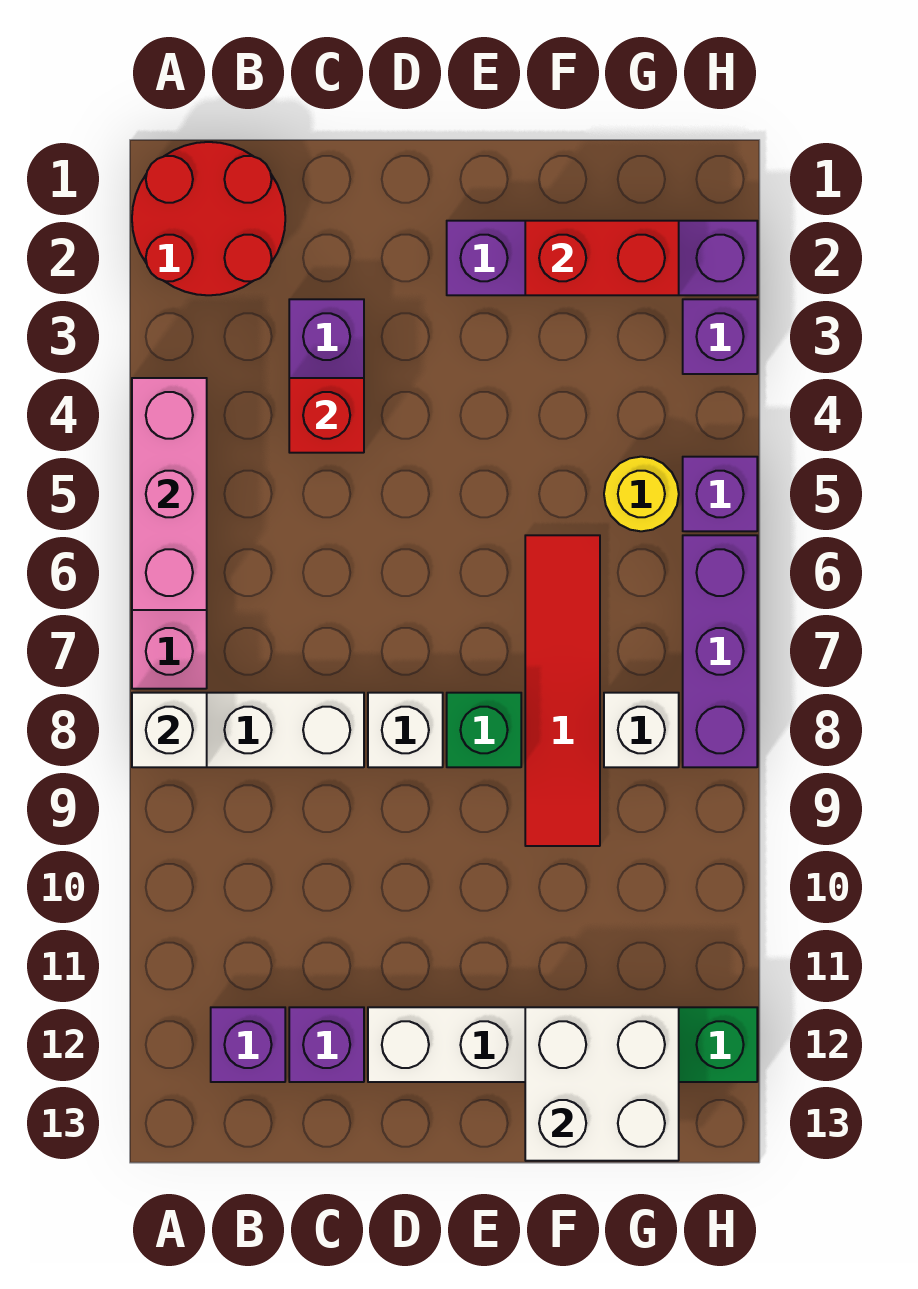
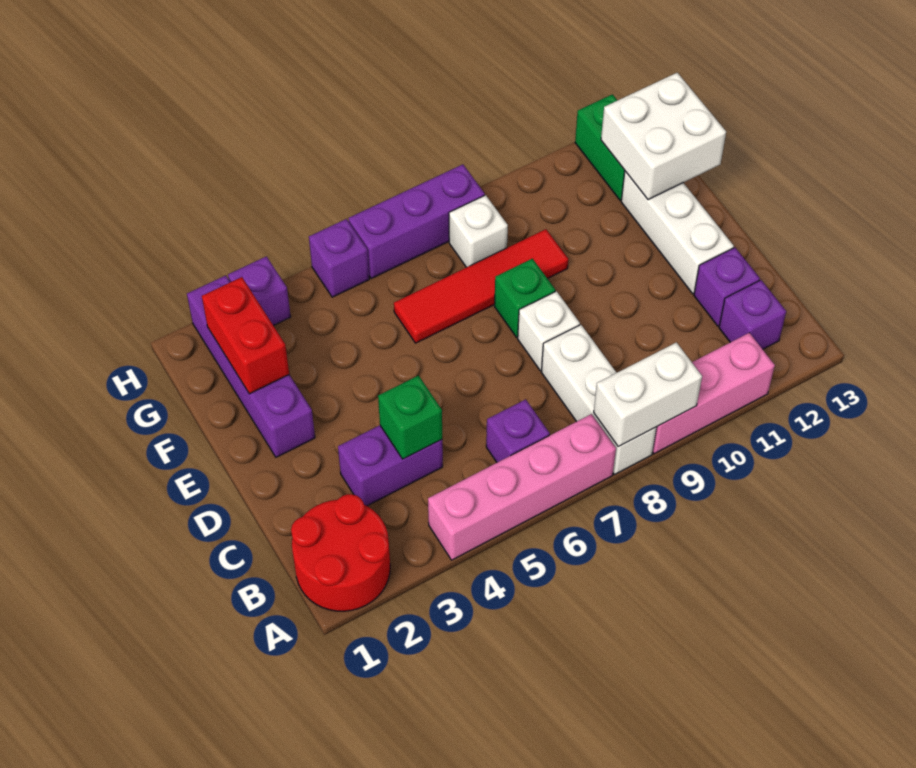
pink 1x3 brick [132,378,207,610] -> pink 1x3 brick moved to [653,333,775,454]
white 1x1 brick [132,693,207,767] -> white 1x2 brick [594,342,702,447]
none -> purple 1x1 brick [486,399,550,462]
red 1x1 brick [289,378,364,453] -> green 1x1 brick [378,376,442,459]
yellow 1x1 round brick [604,457,679,531] -> none

